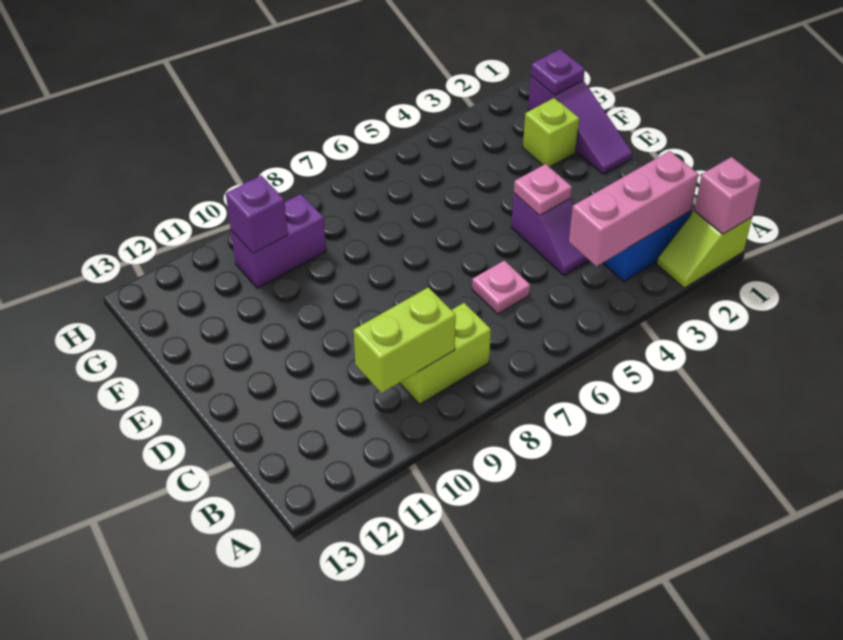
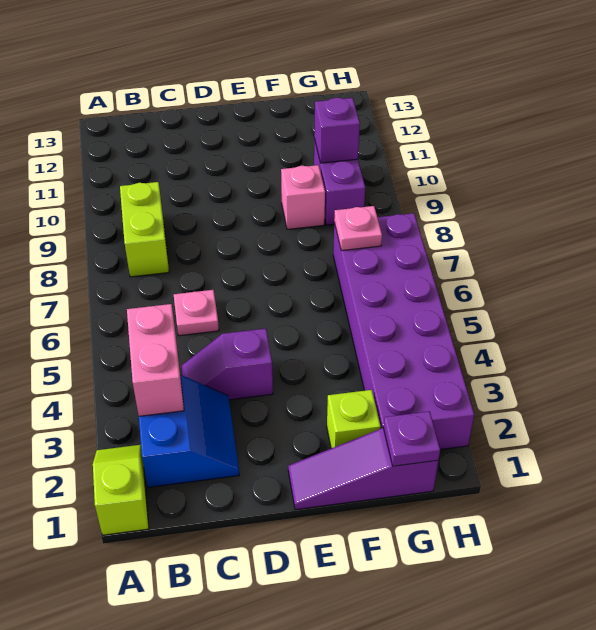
pink 1x1 brick [694,157,761,234] -> pink 1x1 brick moved to [281,165,325,229]
pink 1x3 brick [569,151,698,266] -> pink 1x2 brick [127,304,184,416]
lime 1x2 brick [354,287,456,393] -> none
pink 1x1 plate [514,164,572,216] -> pink 1x1 plate moved to [334,206,382,251]
none -> purple 2x6 brick [333,213,474,450]

